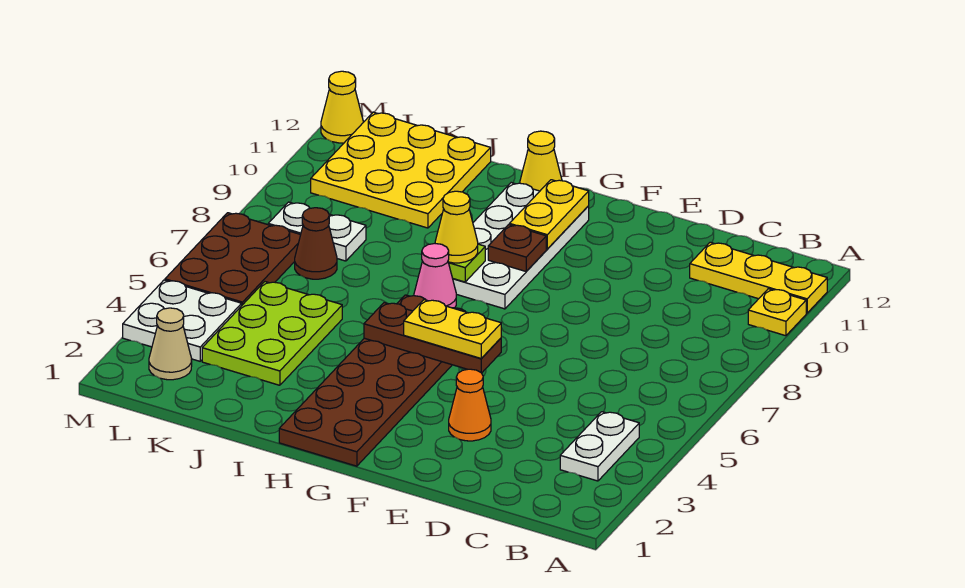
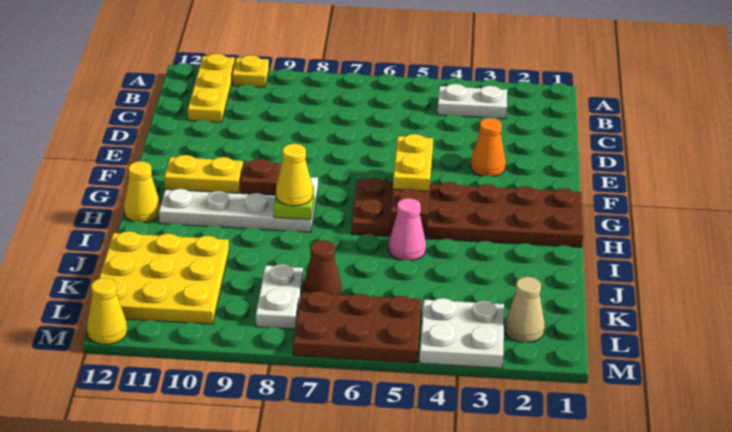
pink 1x1 cone [414,243,456,308] -> pink 1x1 cone moved to [389,198,426,261]
lime 2x3 plate [202,282,342,385] -> none

